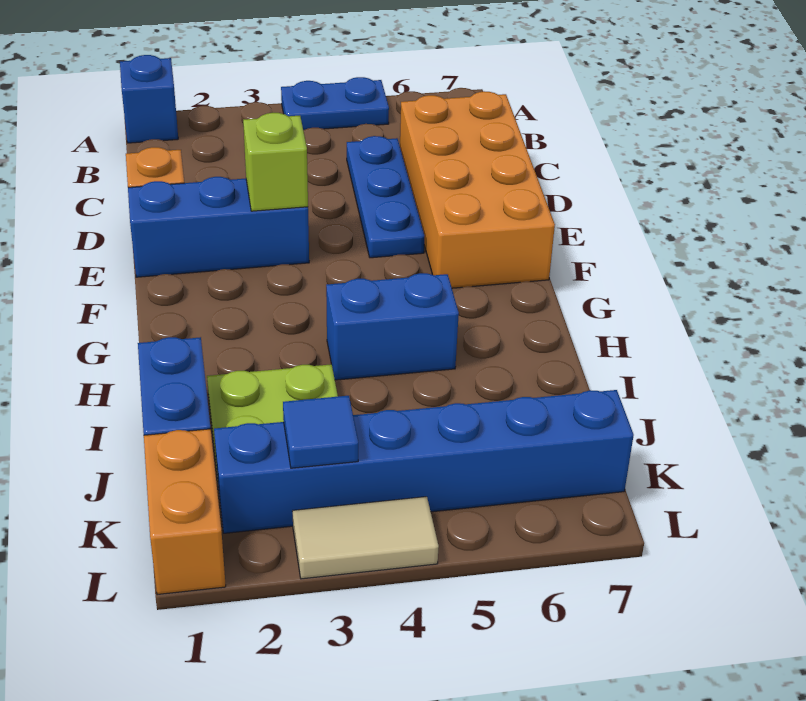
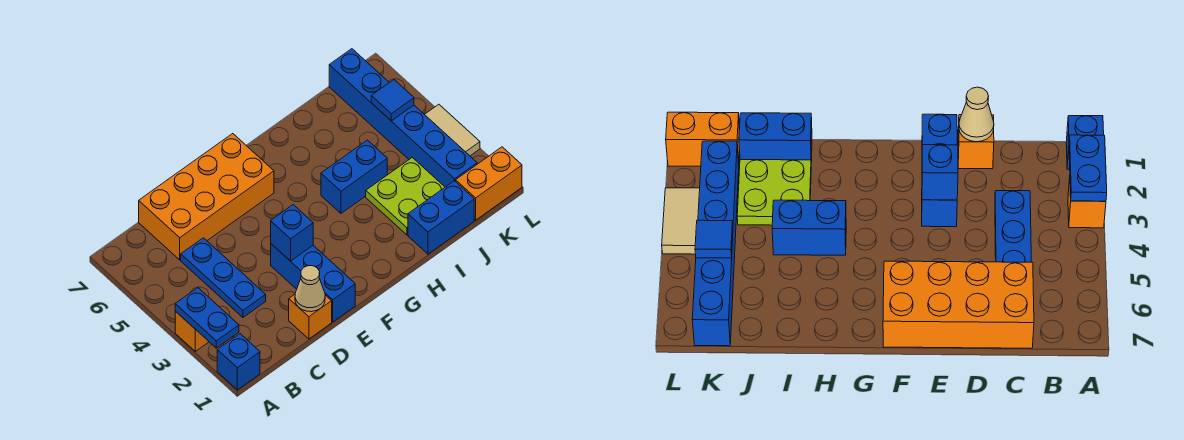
none -> orange 1x1 brick [175,311,209,351]
blue 1x2 plate [281,77,389,130] -> blue 1x2 plate moved to [175,288,239,348]
blue 1x3 plate [347,136,424,258] -> blue 1x3 plate turned to [181,238,266,317]
none -> tan 1x1 cone [295,266,325,312]
lime 1x1 brick [243,113,308,211] -> blue 1x1 brick [271,205,313,261]
blue 1x2 brick [326,273,459,380] -> blue 1x2 brick turned to [321,140,387,213]
blue 1x1 tile [283,396,358,468] -> blue 1x1 tile moved to [371,80,414,121]

